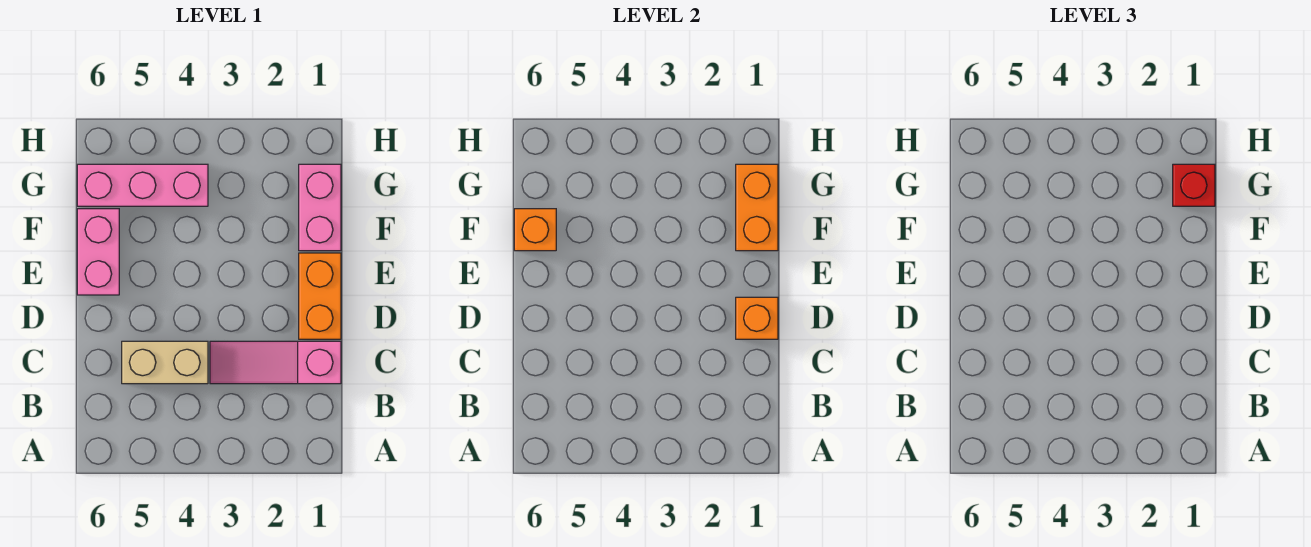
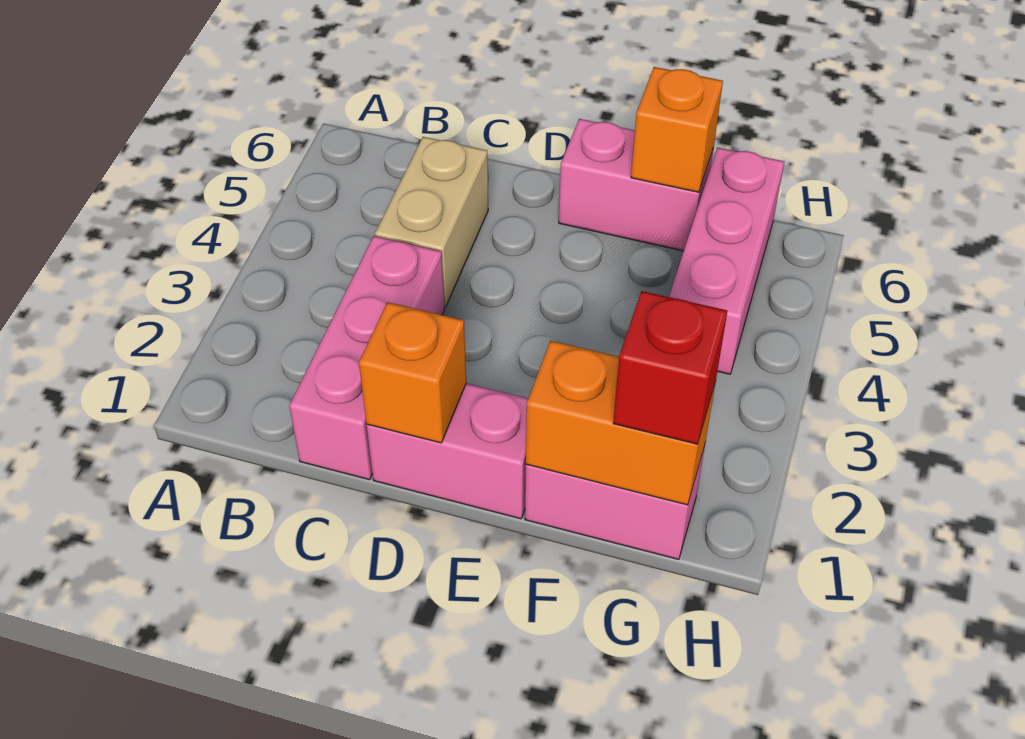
pink 1x3 slope [210,341,341,384] -> pink 1x3 brick [289,236,444,480]
orange 1x2 brick [299,253,341,339] -> pink 1x2 brick [367,383,528,519]

